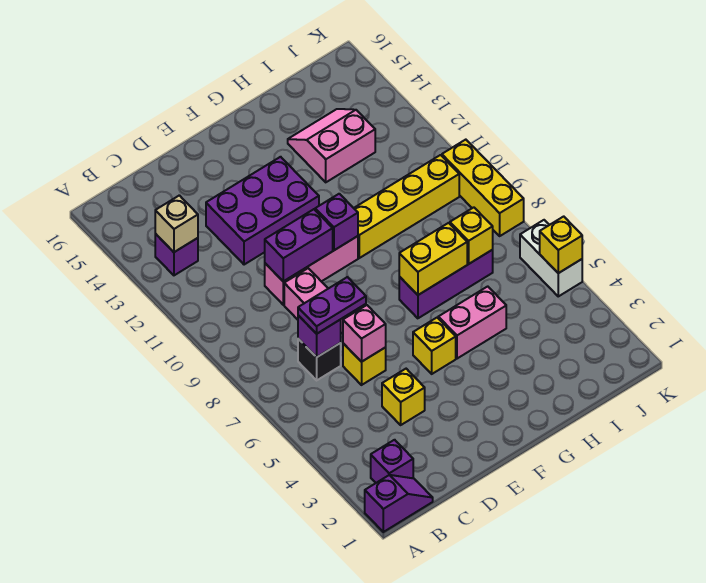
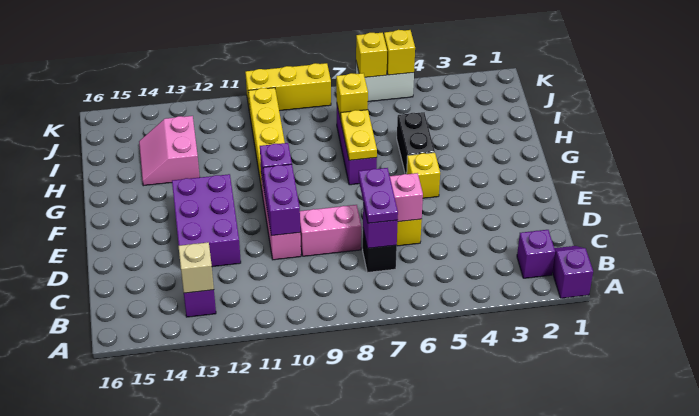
yellow 1x1 brick [382,369,425,425] -> yellow 1x1 brick moved to [356,33,387,77]
pink 1x2 brick [438,286,506,359] -> black 1x2 brick [397,112,435,174]
yellow 1x2 brick [399,223,467,295] -> yellow 1x2 plate [340,110,377,160]

